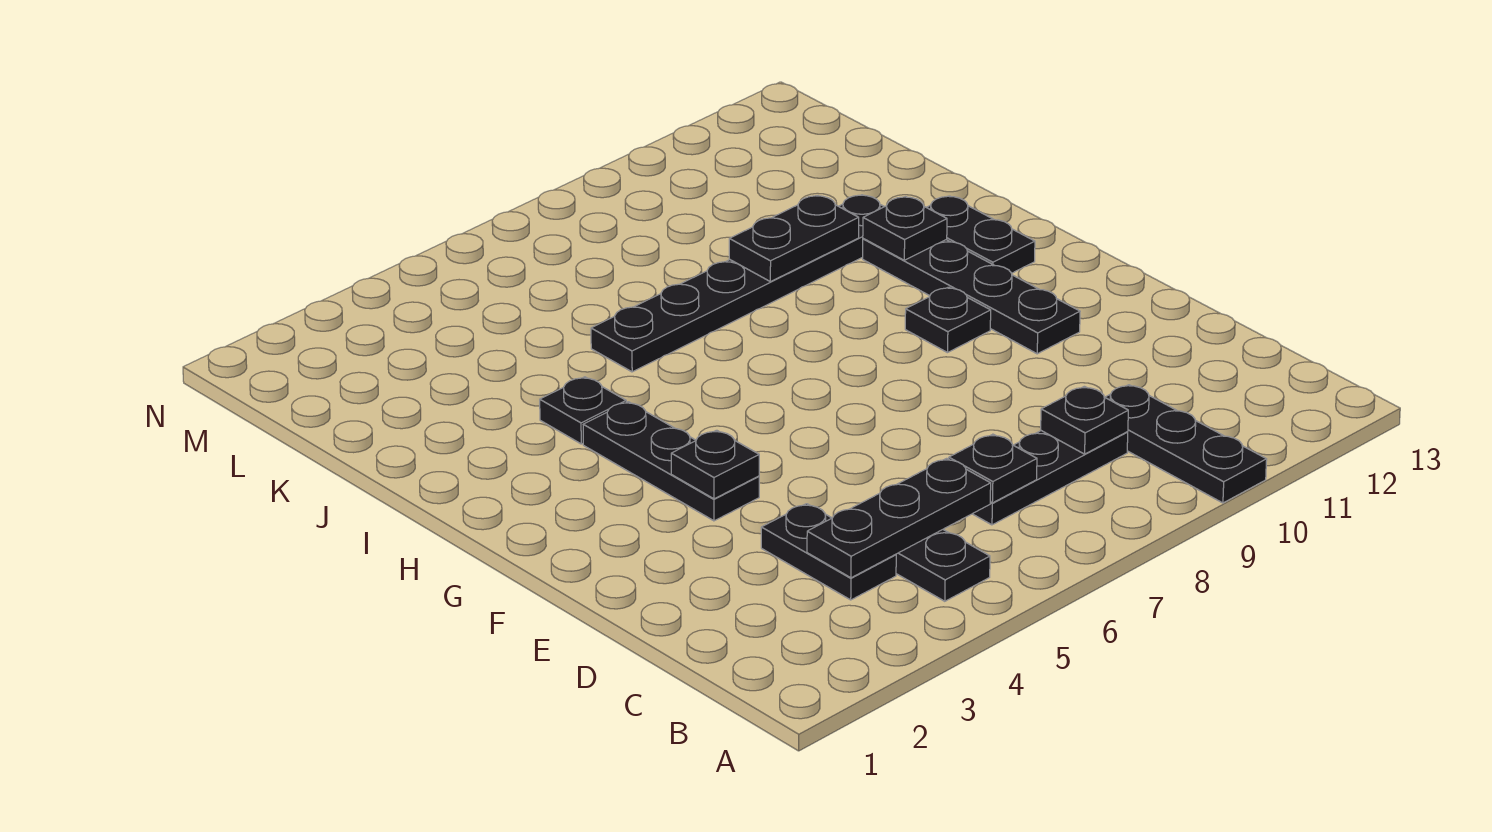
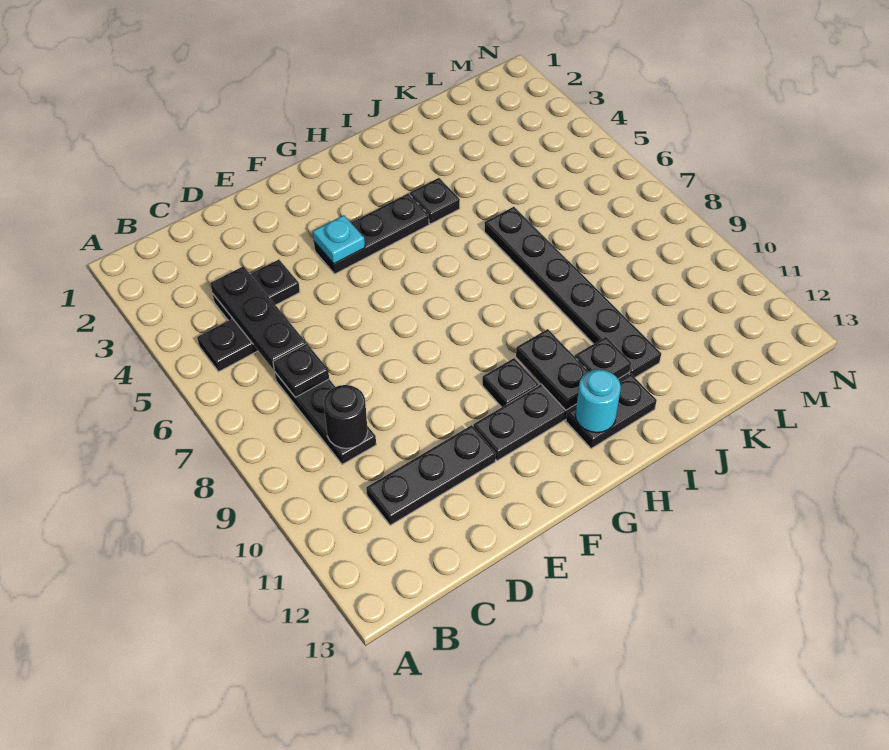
black 1x3 plate [1105,385,1267,503] -> black 1x3 plate moved to [366,425,496,525]
black 1x1 plate [1041,386,1128,454] -> black 1x1 round brick [323,385,368,448]
black 1x1 plate [671,430,759,499] -> cyan 1x1 plate [313,215,365,264]
none -> cyan 1x1 round brick [575,369,621,433]
black 1x2 plate [729,195,859,282] -> black 1x2 plate moved to [516,329,589,410]

